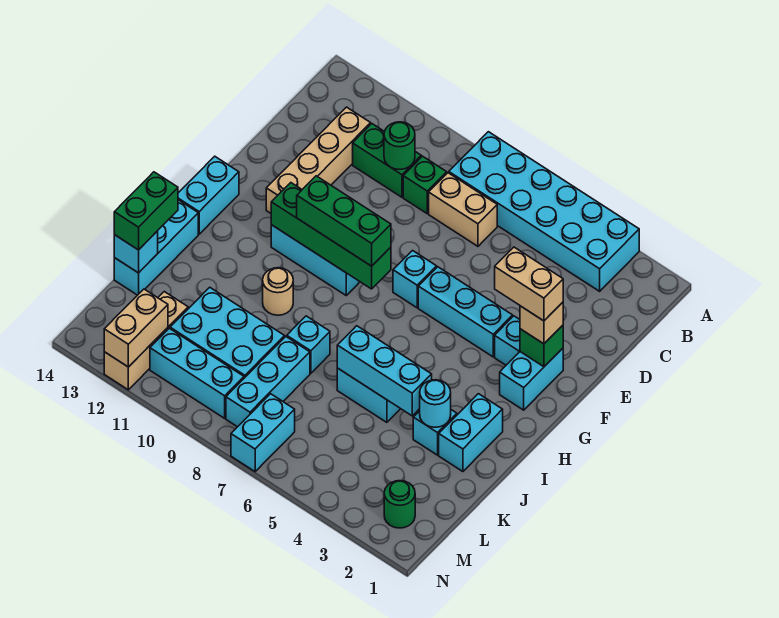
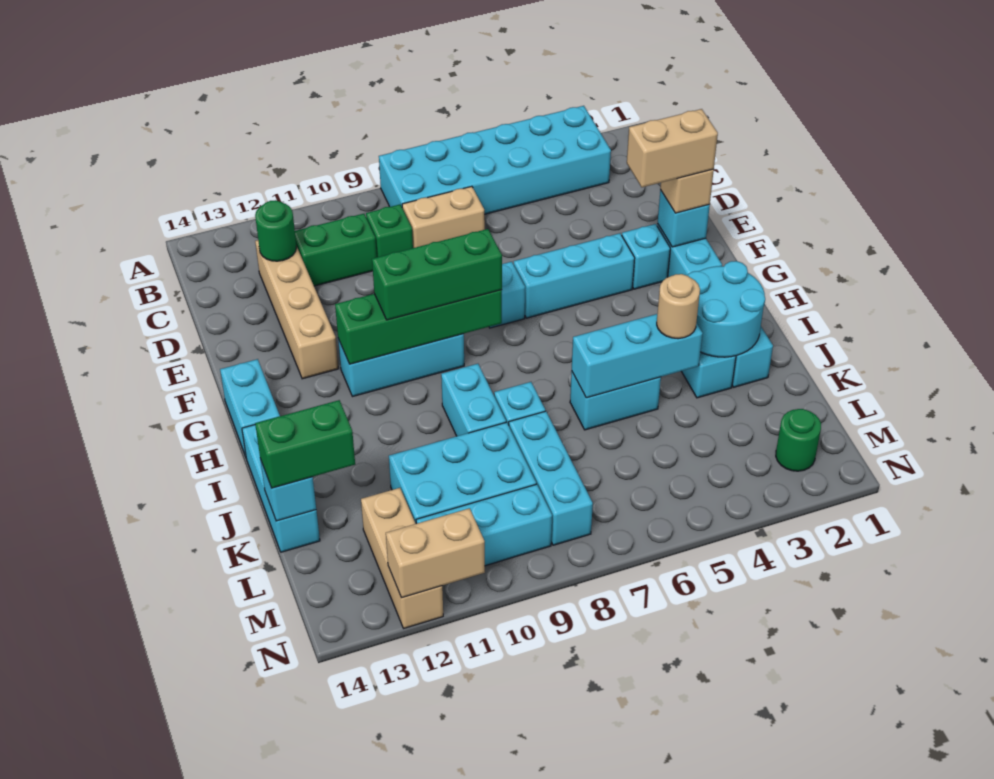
green 1x1 round brick [384,122,415,169] -> green 1x1 round brick moved to [255,200,297,261]
green 1x1 brick [520,325,563,367] -> cyan 1x1 brick [658,190,710,247]
tan 1x1 round brick [263,268,293,315] -> tan 1x1 round brick moved to [657,274,700,339]
cyan 1x1 round brick [420,380,451,427] -> cyan 2x2 round brick [687,261,765,357]
green 1x2 brick [114,172,178,250] -> green 1x2 brick turned to [255,400,355,488]
cyan 1x2 brick [231,394,295,472] -> cyan 1x2 brick moved to [441,364,506,436]
tan 1x2 brick [104,289,168,367] -> tan 1x2 brick turned to [386,508,485,598]

